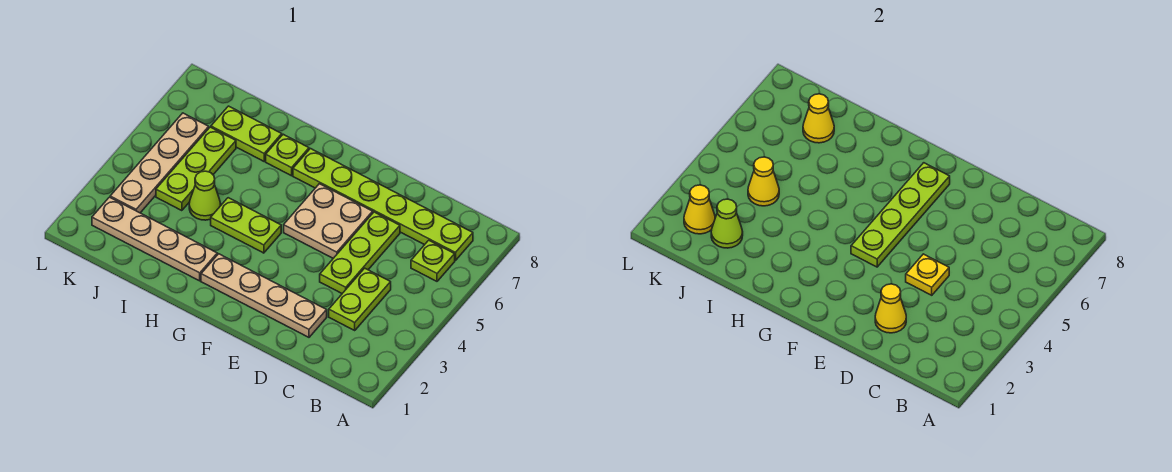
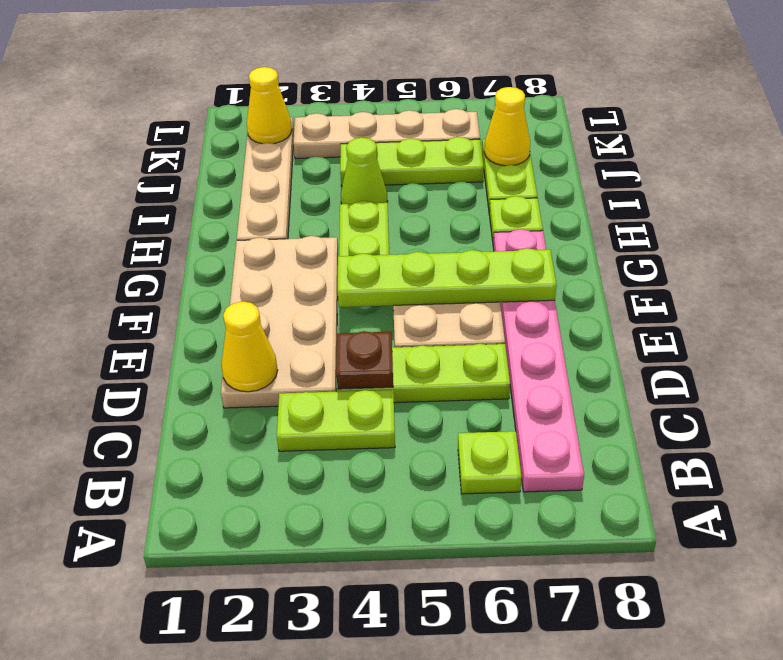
lime 1x6 plate [293,149,473,261] -> pink 1x6 plate [493,229,584,492]
tan 1x4 plate [201,254,327,337] -> tan 2x4 plate [221,236,338,408]
yellow 1x1 plate [906,254,949,295] -> brown 1x1 plate [336,331,393,389]
lime 1x1 cone [711,199,743,248] -> none
yellow 1x1 cone [748,157,779,206] -> none

